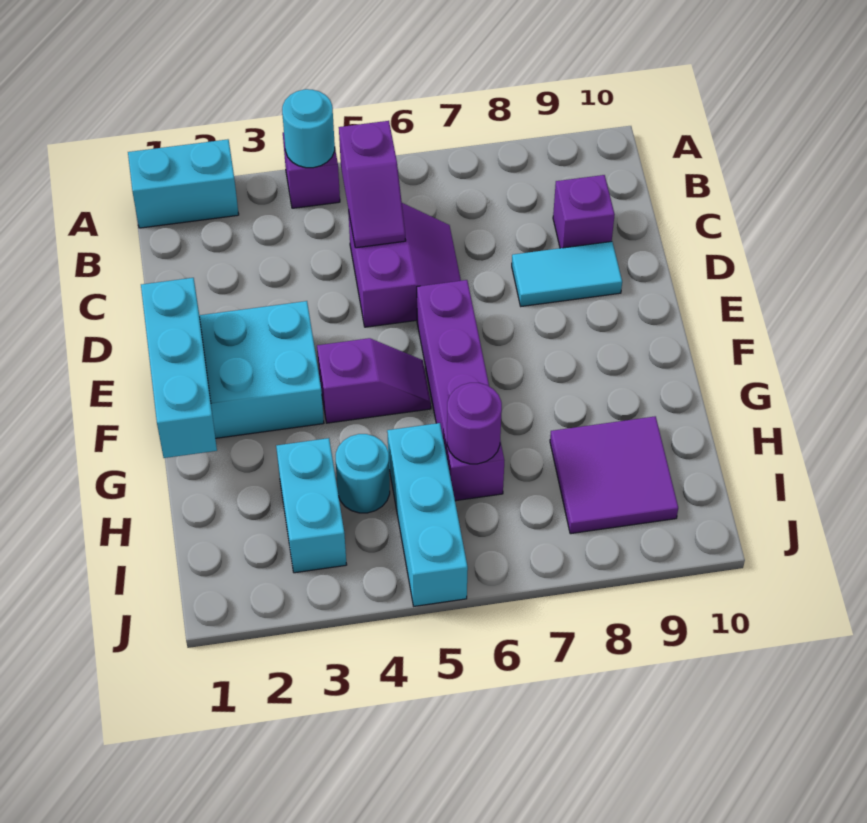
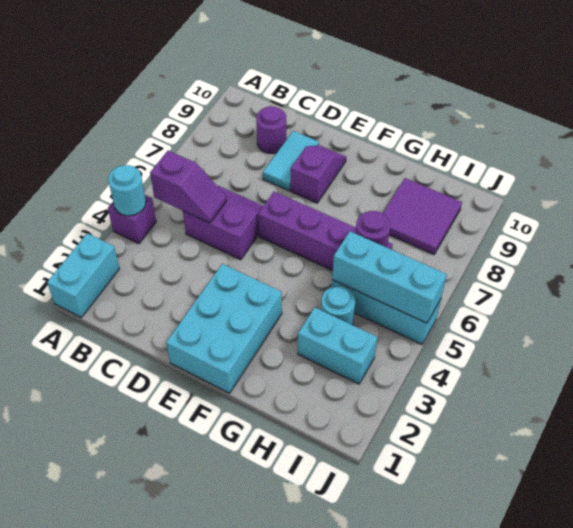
purple 1x1 brick [553,175,615,248] -> purple 1x1 round brick [256,106,286,154]
cyan 1x3 brick [141,278,217,458] -> cyan 1x3 brick moved to [332,231,447,323]
purple 1x2 slope [317,338,431,423] -> purple 1x2 slope moved to [291,146,346,203]

